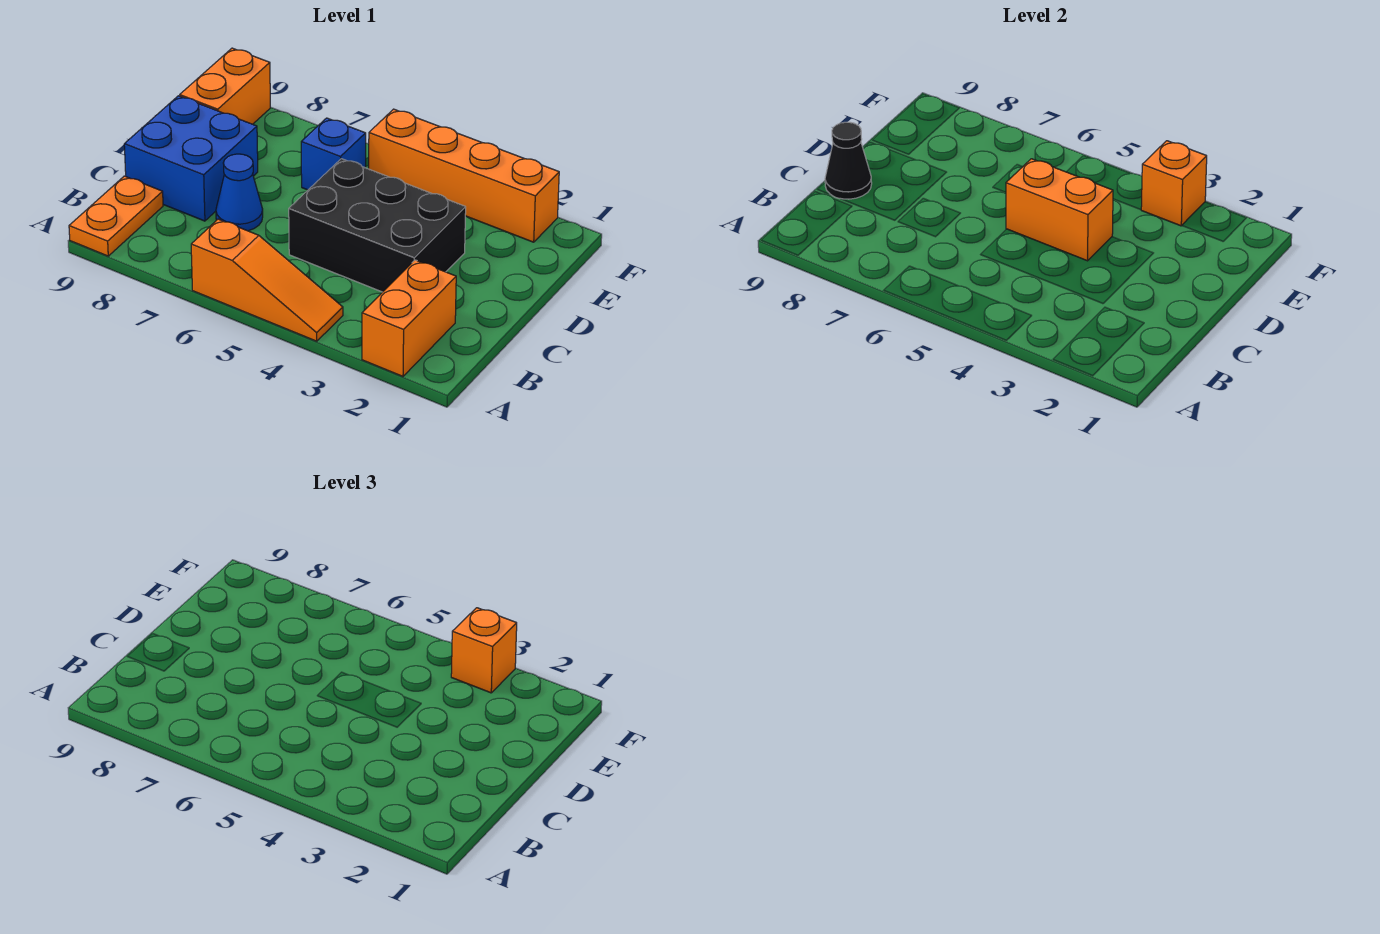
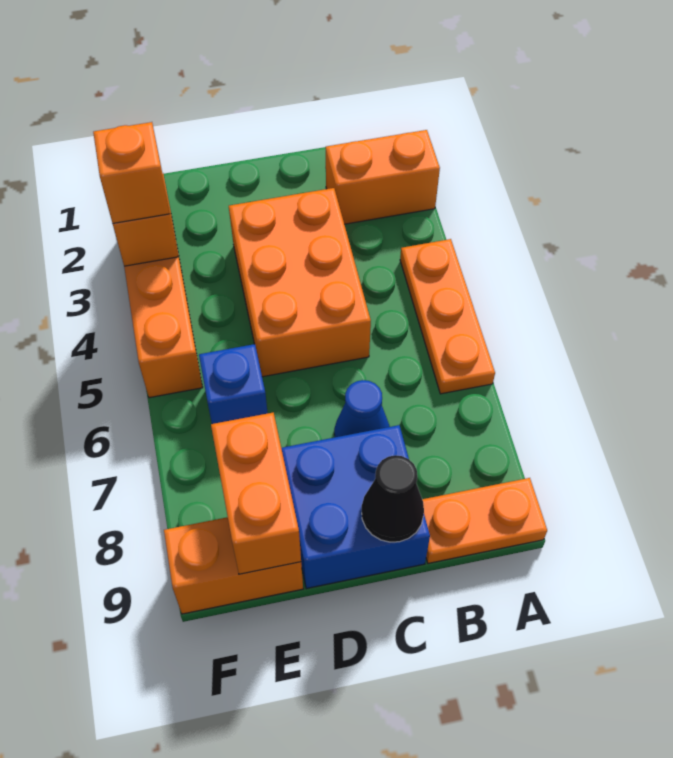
orange 1x3 slope [191,219,343,341] -> orange 1x3 plate [400,239,495,394]
black 2x3 brick [289,159,466,292] -> orange 2x3 brick [229,188,371,377]
orange 1x2 brick [1006,159,1113,261] -> orange 1x2 brick moved to [211,413,301,574]

